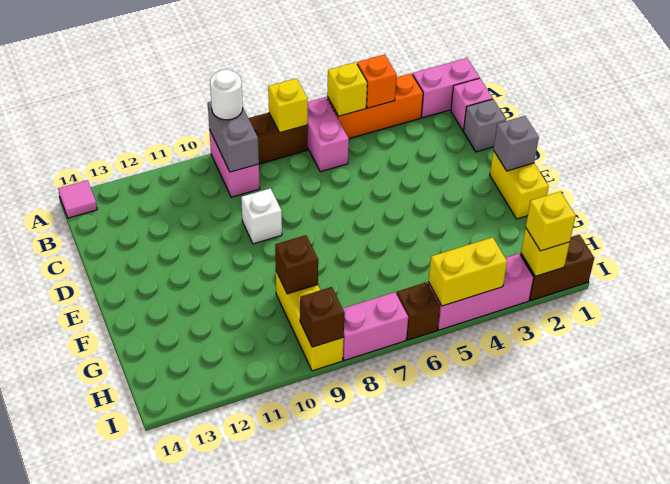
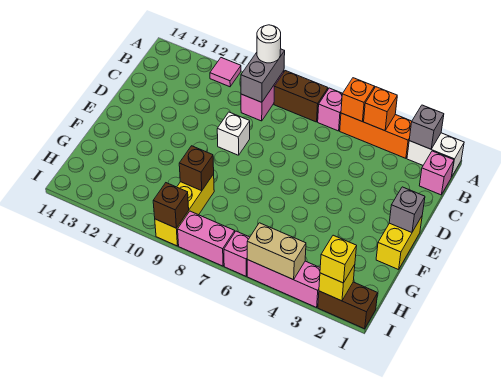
pink 1x2 brick [413,58,479,118] -> white 1x2 brick [407,133,464,177]
yellow 1x1 brick [327,62,367,116] -> orange 1x1 brick [341,78,374,121]
pink 1x2 brick [308,97,349,172] -> pink 1x1 brick [318,88,342,131]
yellow 1x1 brick [268,78,308,133] -> none
pink 1x1 tile [58,180,97,218] -> pink 1x1 tile moved to [210,58,241,87]
grey 1x1 brick [463,99,506,152] -> grey 1x1 brick moved to [409,105,444,149]
yellow 1x2 brick [428,237,507,306] -> tan 1x2 brick [247,223,306,280]
brown 1x1 brick [397,282,440,340] -> pink 1x1 brick [224,231,250,276]

